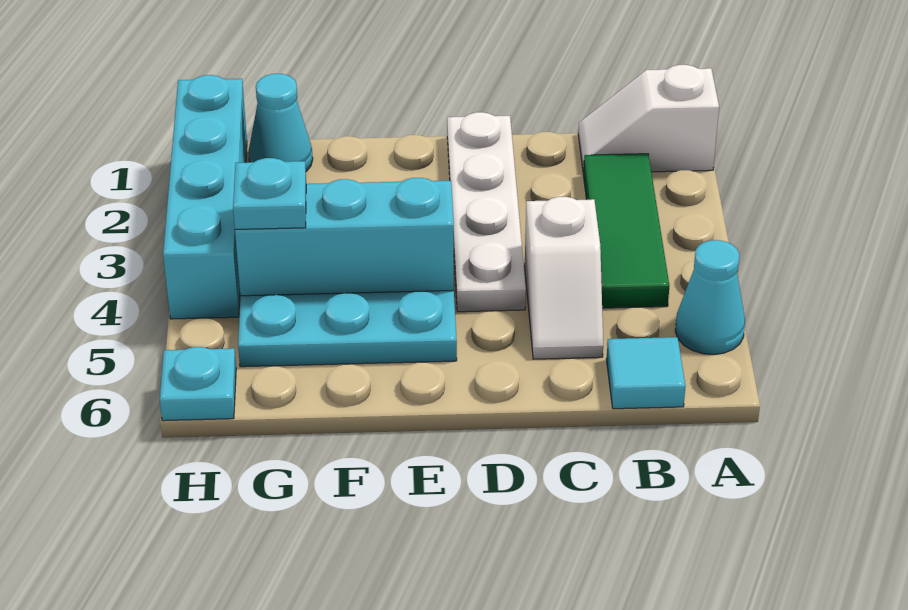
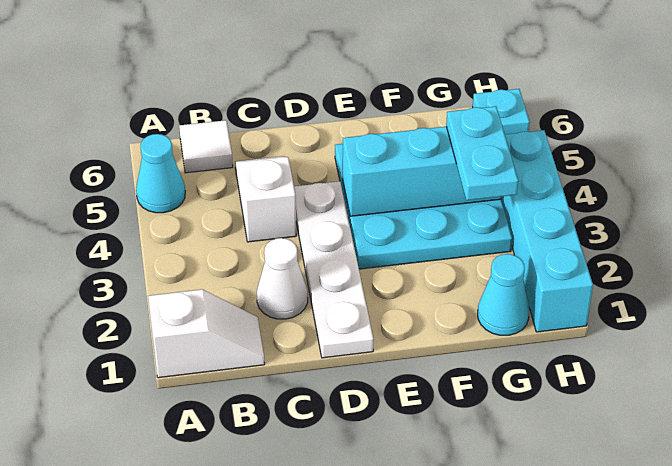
green 1x3 tile [583,154,669,308] -> none
cyan 1x1 tile [606,337,686,409] -> white 1x1 tile [179,120,233,173]
none -> white 1x1 cone [257,238,308,319]
cyan 1x1 plate [233,158,306,230] -> cyan 1x2 plate [446,106,518,200]

